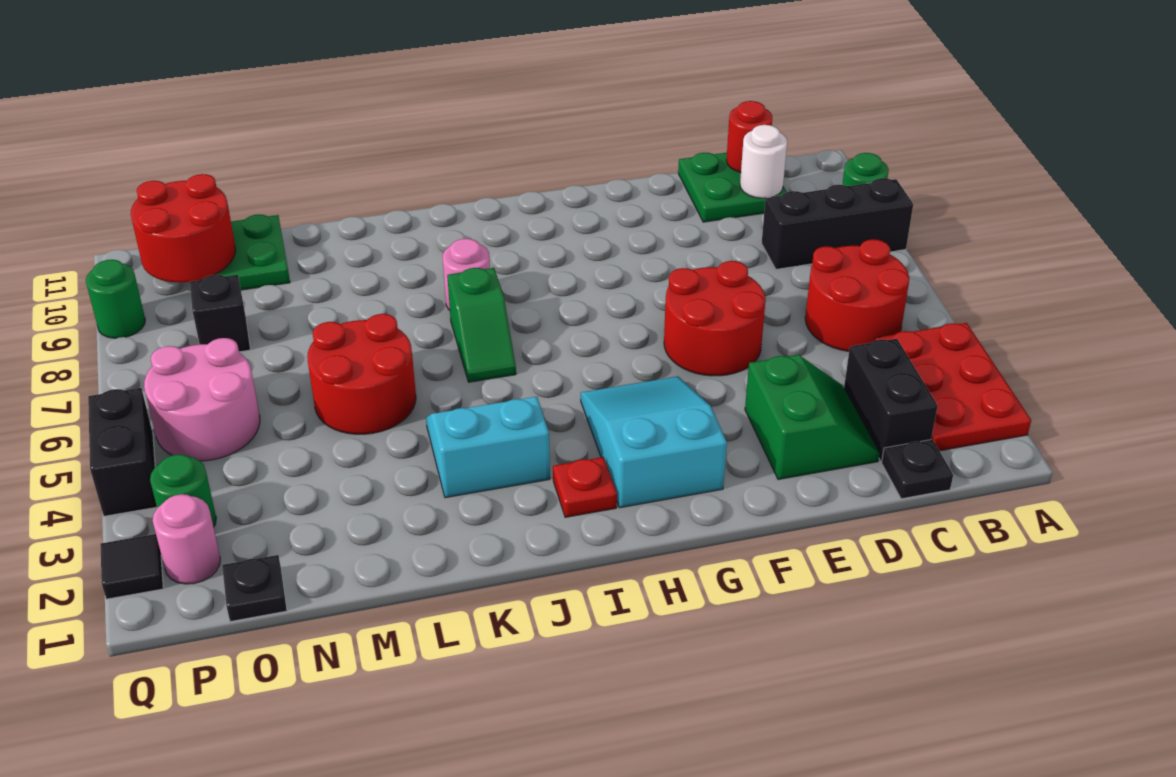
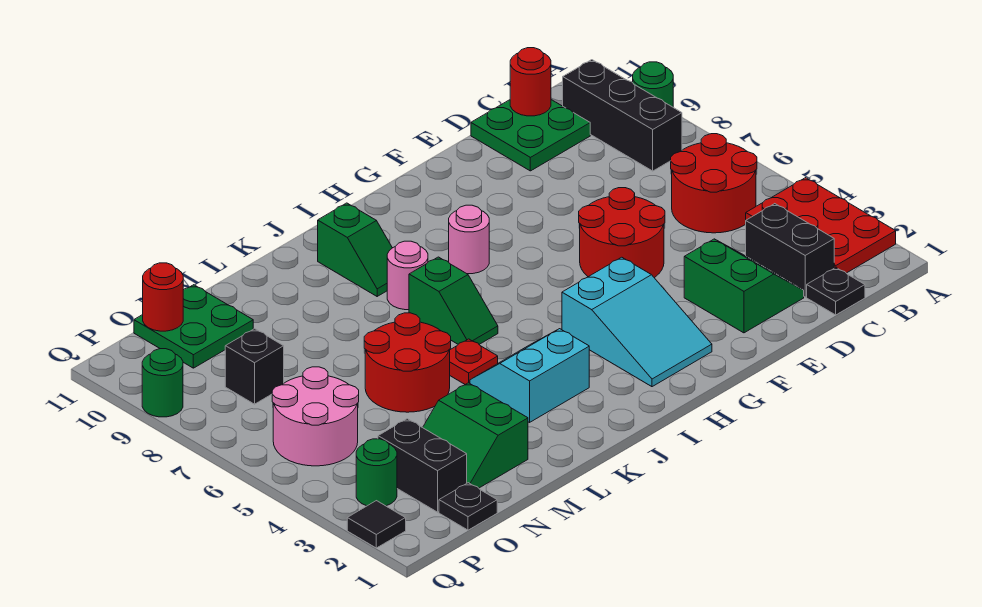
black 1x3 brick [762,178,913,269] -> black 1x3 brick turned to [563,60,682,171]
white 1x1 round brick [740,125,787,198] -> none
cyan 2x3 slope [581,376,727,508] -> cyan 2x3 slope turned to [562,257,712,387]
red 1x1 plate [553,457,617,517] -> red 1x1 plate moved to [450,339,498,384]
none -> green 1x2 slope [318,203,392,296]
none -> green 2x2 slope [423,383,528,488]
red 2x2 round brick [131,174,236,282] -> red 1x1 round brick [143,263,183,331]
pink 1x1 round brick [153,494,220,584] -> pink 1x1 round brick moved to [449,205,489,274]
black 1x2 brick [88,388,157,516] -> black 1x2 brick moved to [378,419,467,512]

